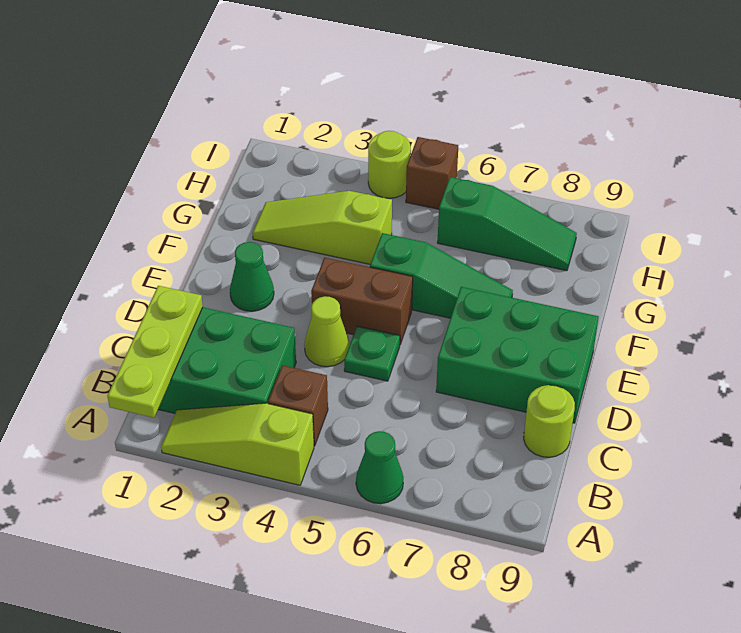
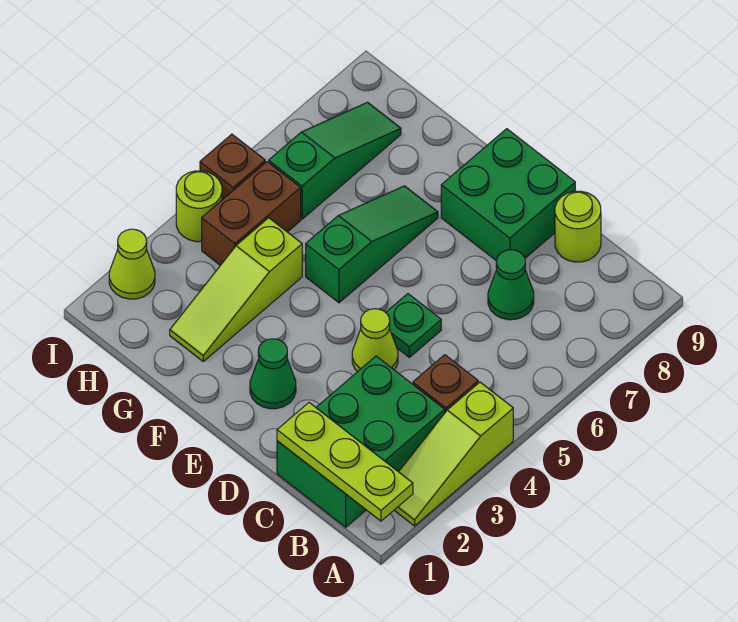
green 1x1 cone [356,431,403,504] -> green 1x1 cone moved to [488,250,534,320]
green 2x3 brick [436,287,599,423] -> green 2x2 brick [441,129,575,260]
brown 1x2 brick [311,257,413,344] -> brown 1x2 brick moved to [202,162,301,265]
none -> lime 1x1 cone [109,229,155,299]

